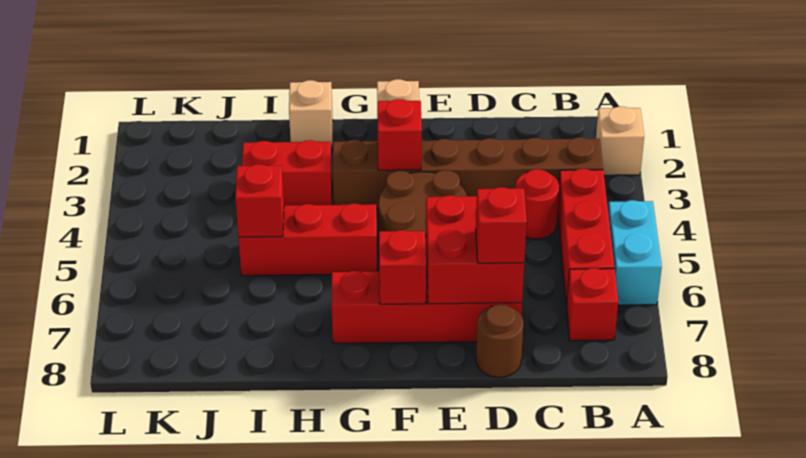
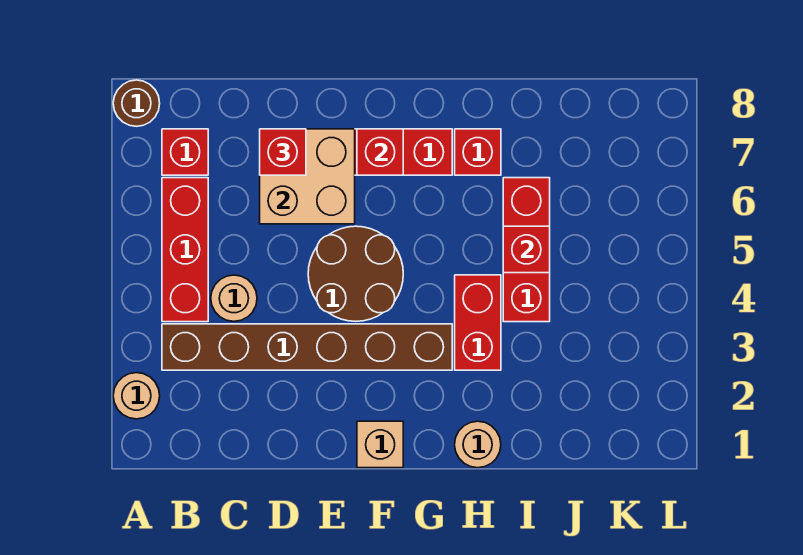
tan 1x1 brick [596,107,644,175] -> tan 1x1 round brick [113,373,160,419]
cyan 1x2 brick [608,200,662,305] -> none
red 1x1 round brick [516,169,559,239] -> tan 1x1 round brick [211,275,257,321]
red 2x2 brick [425,195,524,304] -> tan 2x2 brick [260,129,355,224]
brown 1x1 round brick [476,305,523,377] -> brown 1x1 round brick moved to [113,80,160,126]
red 1x1 brick [377,99,422,170] -> red 1x1 brick moved to [455,129,501,175]
red 1x3 brick [238,204,377,276] -> red 1x3 brick turned to [503,178,550,322]
tan 1x1 brick [289,80,333,148] -> tan 1x1 round brick [455,421,501,468]
red 1x2 brick [242,140,332,205] -> red 1x2 brick turned to [455,275,501,370]

